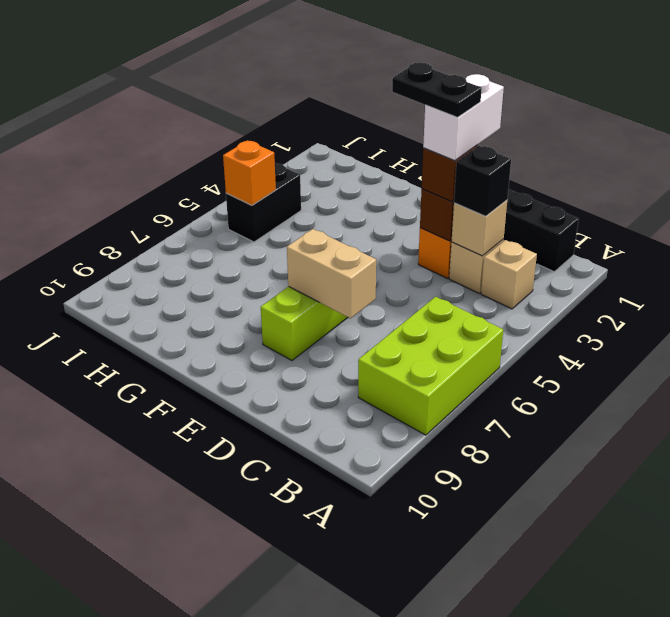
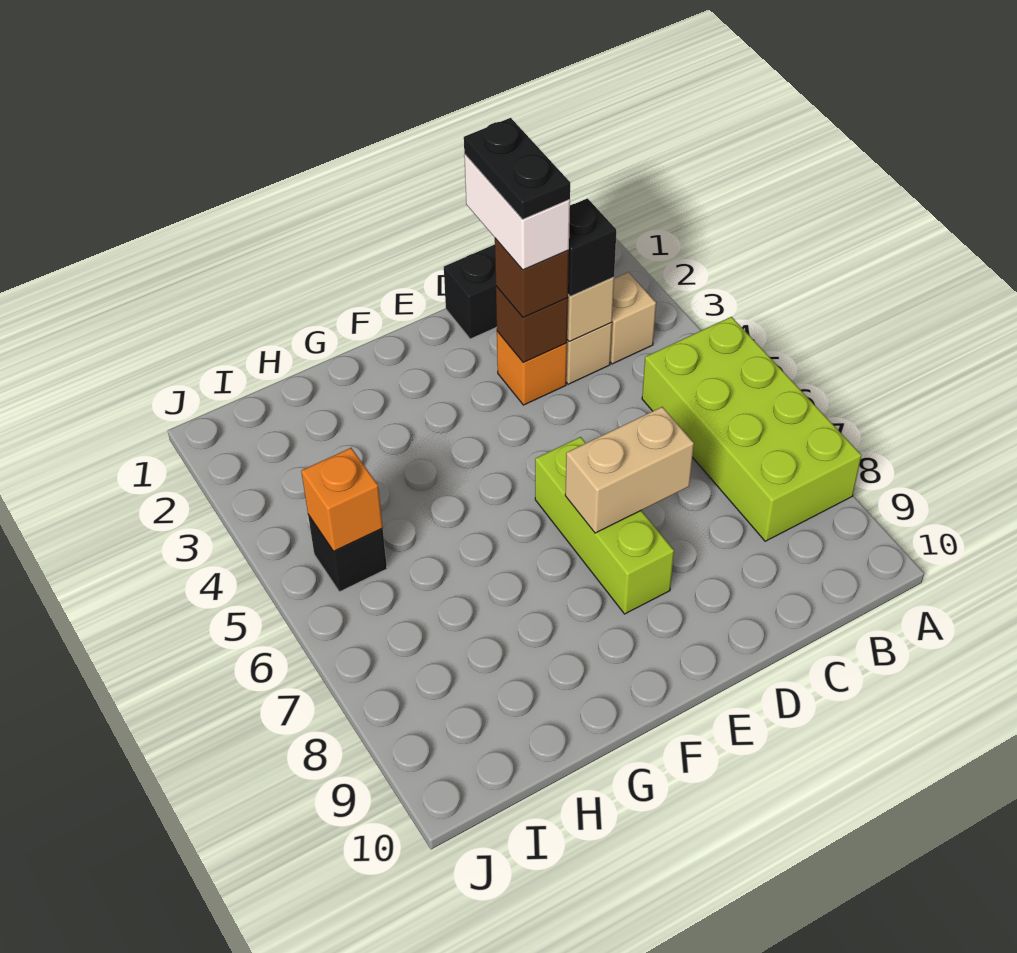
lime 2x3 brick [358,297,503,435] -> lime 2x4 brick [642,317,861,541]
black 1x2 plate [392,63,482,117] -> black 1x2 plate turned to [464,118,570,219]
black 1x2 brick [226,164,301,242] -> black 1x1 brick [308,515,387,592]

